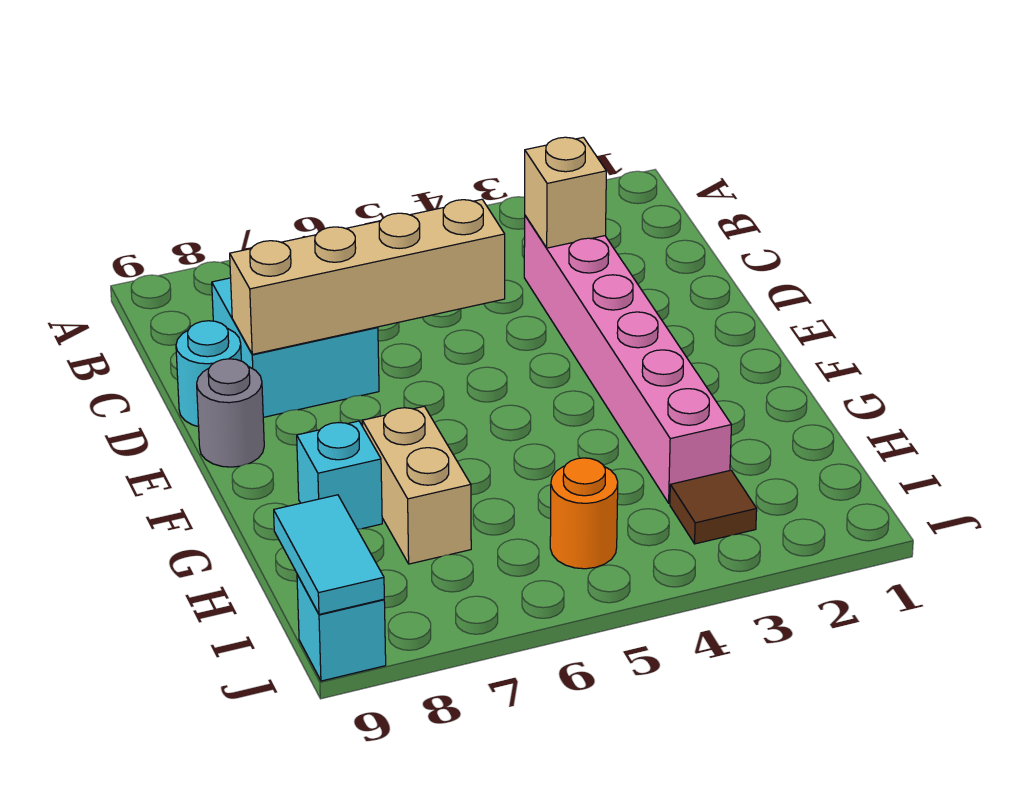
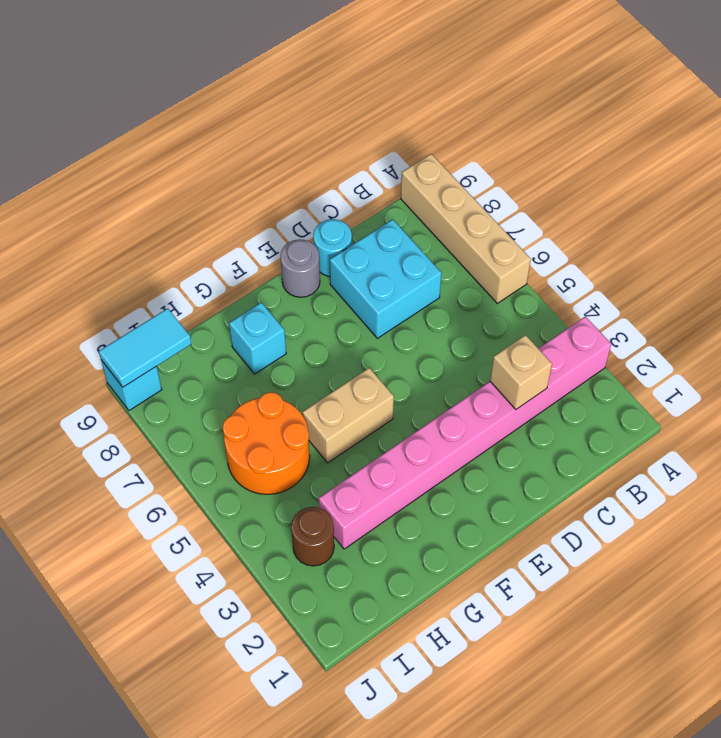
pink 1x6 brick [524,216,731,503] -> pink 1x8 brick [319,316,611,549]
tan 1x4 brick [230,199,505,354] -> tan 1x4 brick moved to [401,154,531,303]
tan 1x2 brick [362,406,471,564] -> tan 1x2 brick moved to [303,368,394,463]
brown 1x1 tile [670,470,757,544] -> brown 1x1 round brick [291,507,334,566]
orange 1x1 round brick [550,458,618,569] -> orange 2x2 round brick [222,392,310,494]

